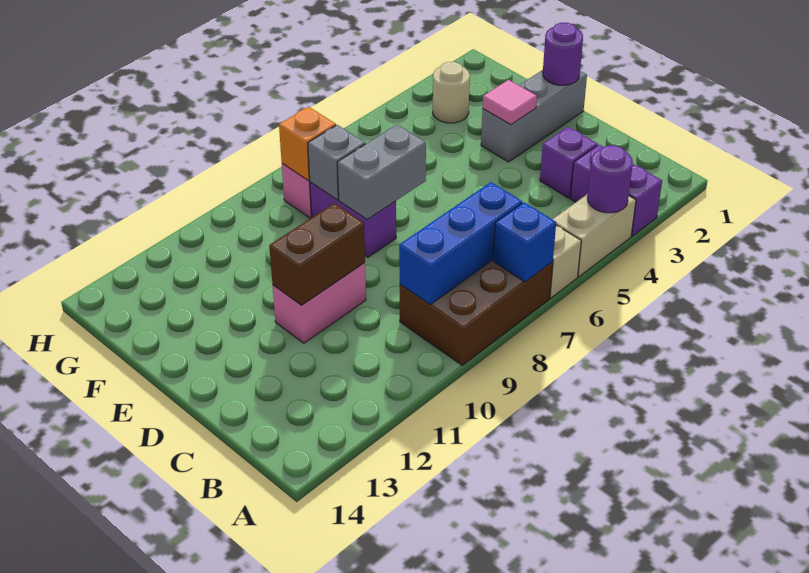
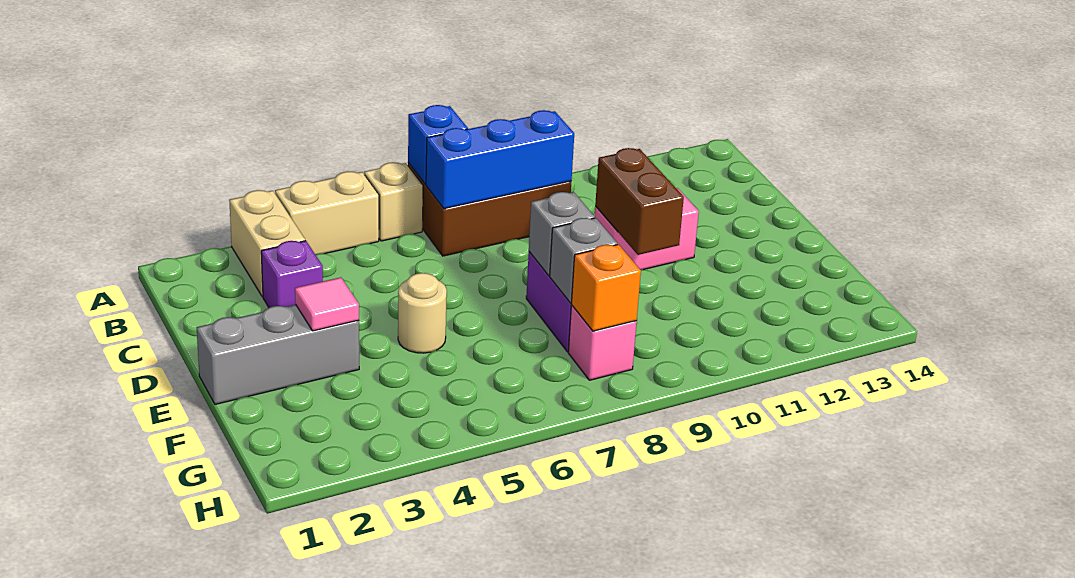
purple 1x2 brick [570,145,662,236] -> tan 1x2 brick [229,190,305,297]
purple 1x1 round brick [587,145,633,213] -> none
brown 1x2 brick [269,203,365,305] -> brown 1x2 brick turned to [595,148,684,255]
purple 1x1 round brick [543,23,583,85] -> none
grey 1x2 brick [337,125,426,220] -> grey 1x1 brick [529,192,595,276]
tan 1x1 round brick [433,62,470,123] -> tan 1x1 round brick moved to [398,273,447,353]

